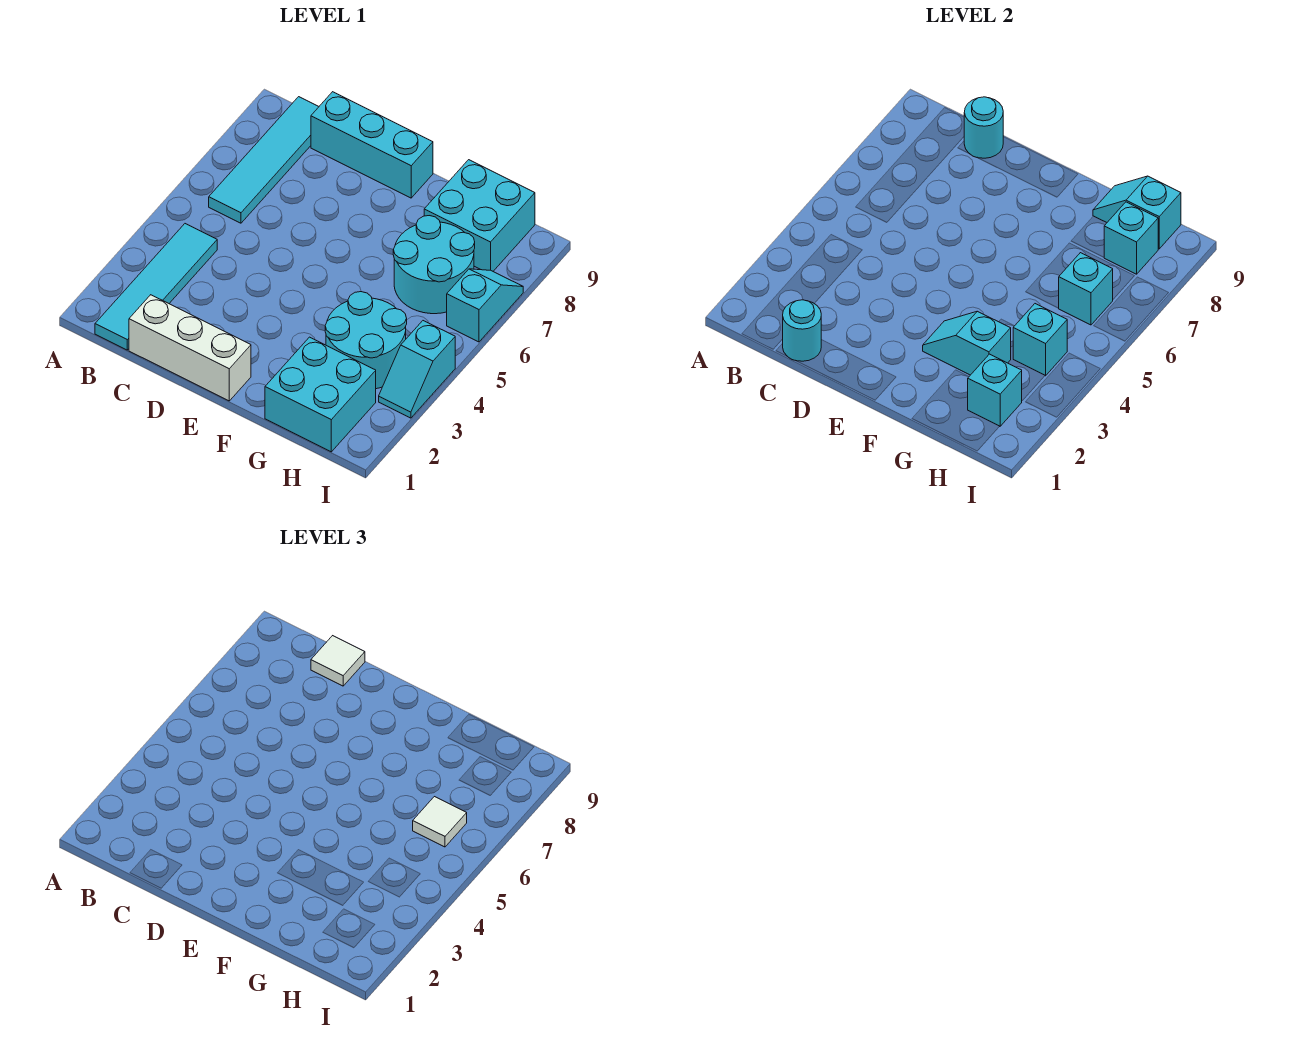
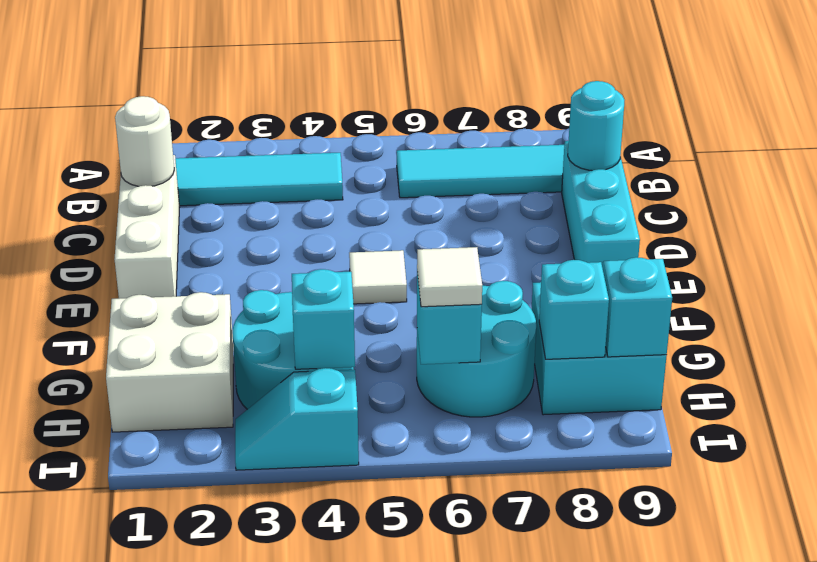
cyan 1x1 round brick [783,300,821,361] -> white 1x1 round brick [115,96,174,186]
white 1x1 tile [311,636,365,686] -> white 1x1 tile moved to [349,250,407,304]
cyan 1x2 slope [923,311,1011,375] -> none
cyan 2x2 brick [265,337,376,452] -> white 2x2 brick [106,292,233,432]
cyan 1x1 brick [968,354,1022,426] -> none
cyan 1x2 slope [447,269,523,342] -> none

